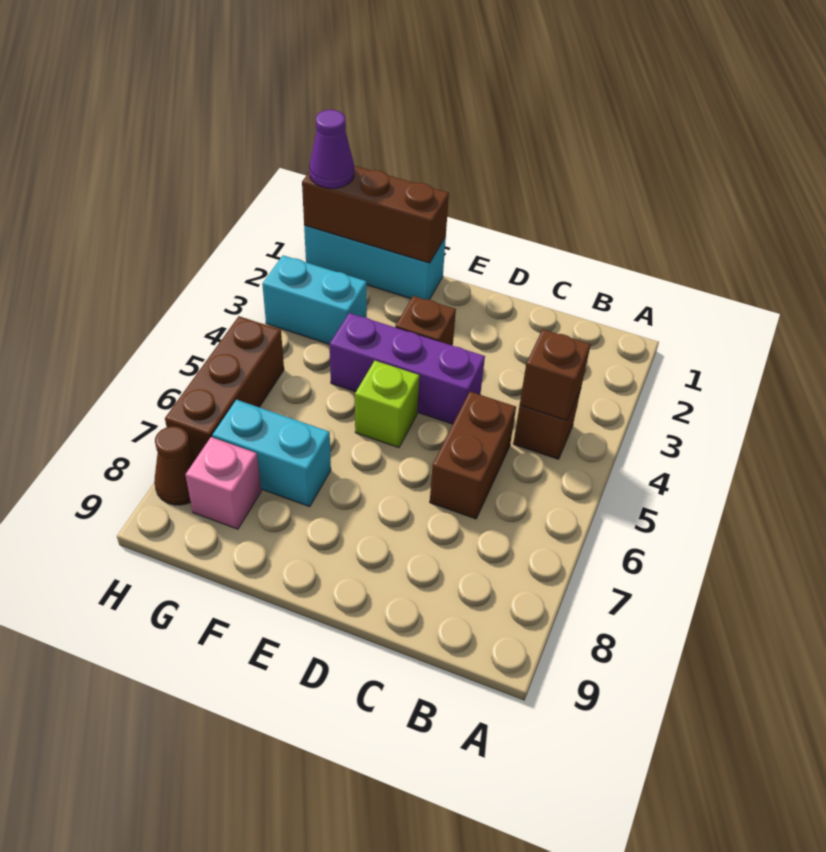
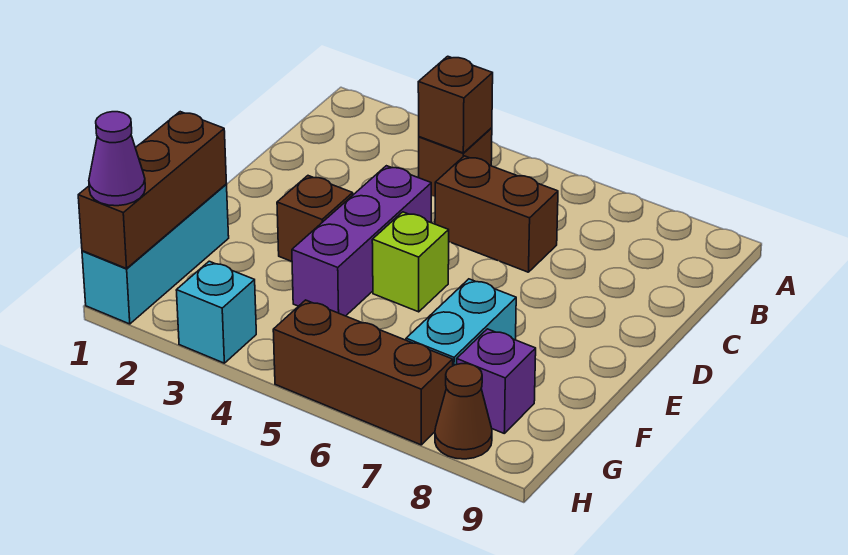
cyan 1x2 brick [262,255,367,344] -> cyan 1x1 brick [176,261,256,363]
pink 1x1 brick [186,437,261,529] -> purple 1x1 brick [457,329,536,433]

